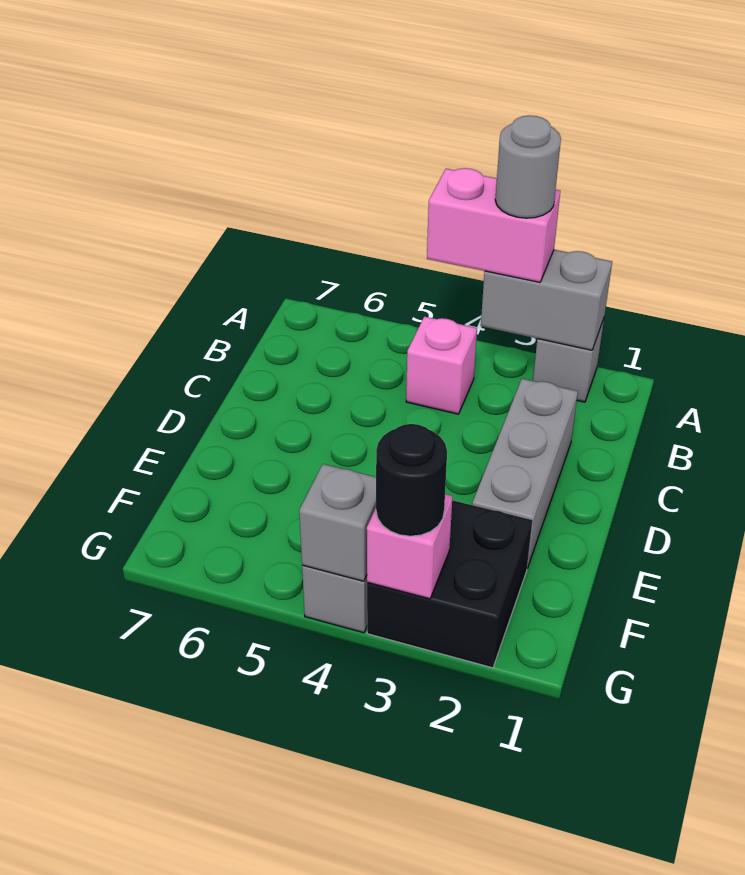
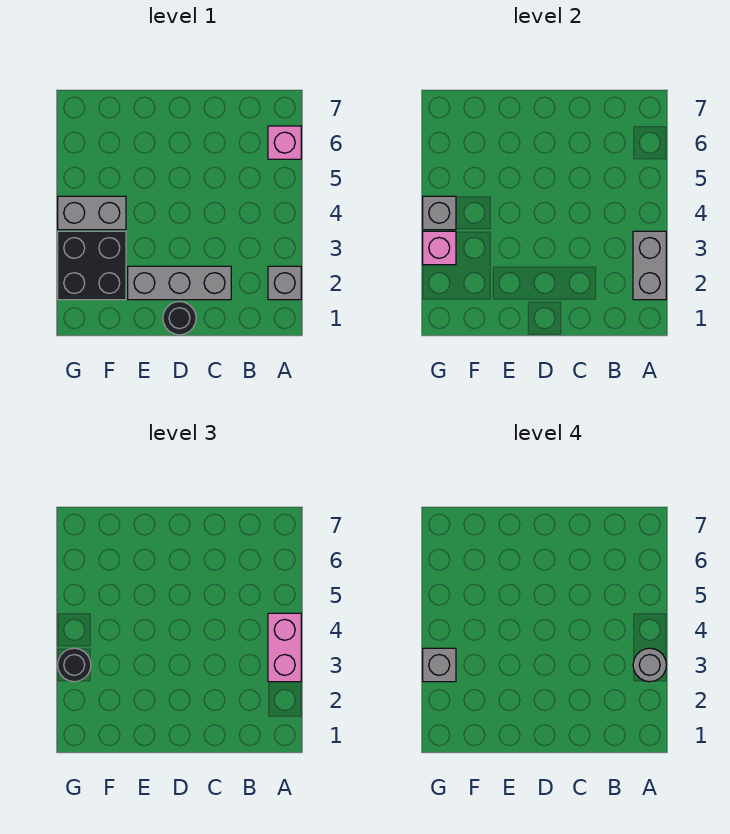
pink 1x1 brick [406,316,477,414] -> pink 1x1 brick moved to [268,126,301,159]
none -> black 1x1 round brick [163,302,196,335]
none -> grey 1x1 brick [423,648,456,682]

